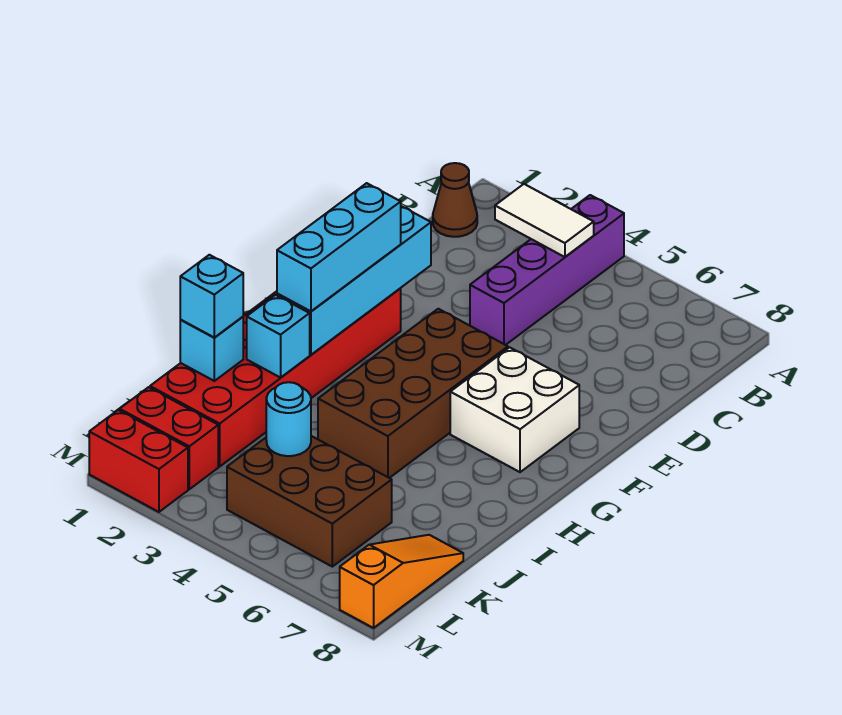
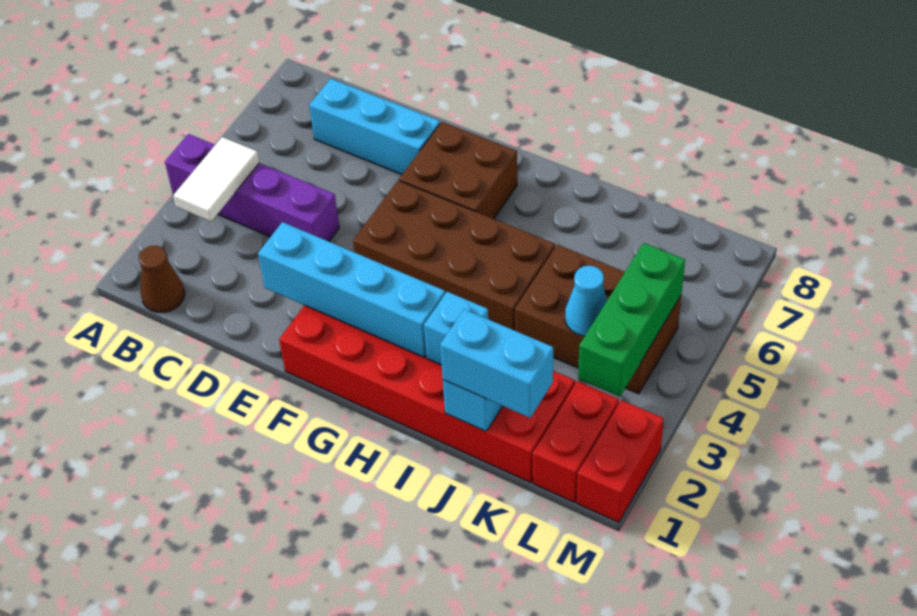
cyan 1x3 brick [277,183,401,311] -> cyan 1x3 brick moved to [309,79,440,174]
white 2x2 brick [450,347,579,472] -> brown 2x2 brick [399,122,517,219]
cyan 1x1 brick [180,255,243,337] -> cyan 1x2 brick [440,309,553,418]
brown 2x3 brick [227,436,392,567] -> brown 2x3 brick turned to [515,245,681,394]
cyan 1x1 round brick [266,382,311,456] -> cyan 1x1 cone [565,266,607,336]
orange 1x3 slope [340,535,463,628] -> none
none -> green 1x3 brick [578,243,685,397]

